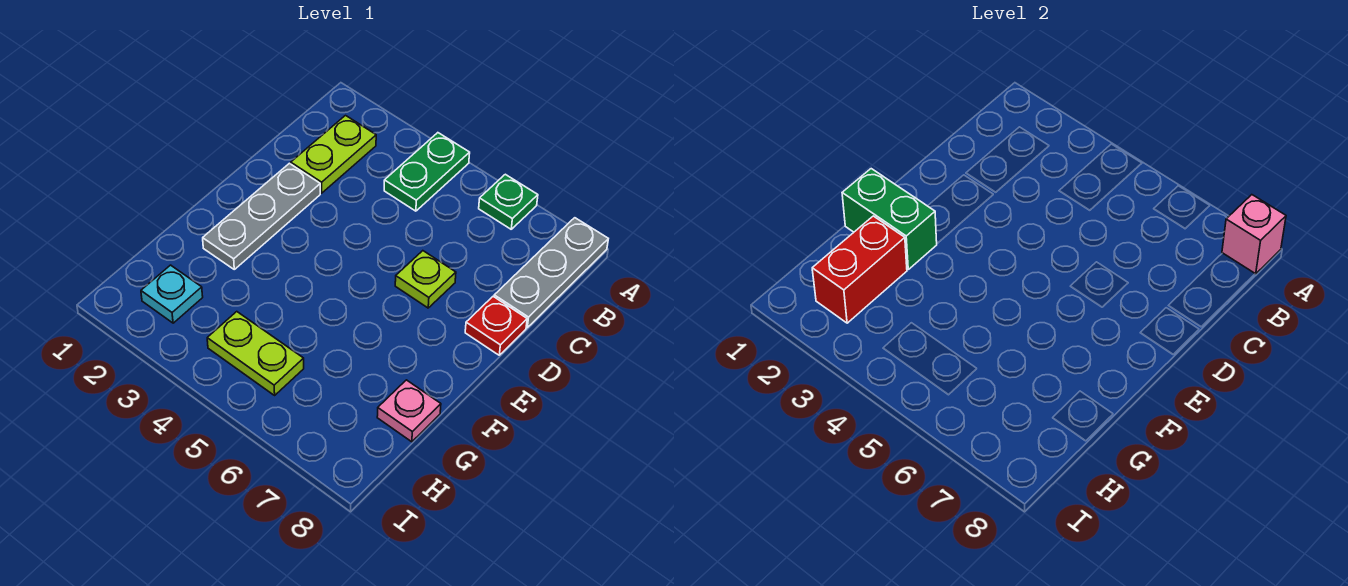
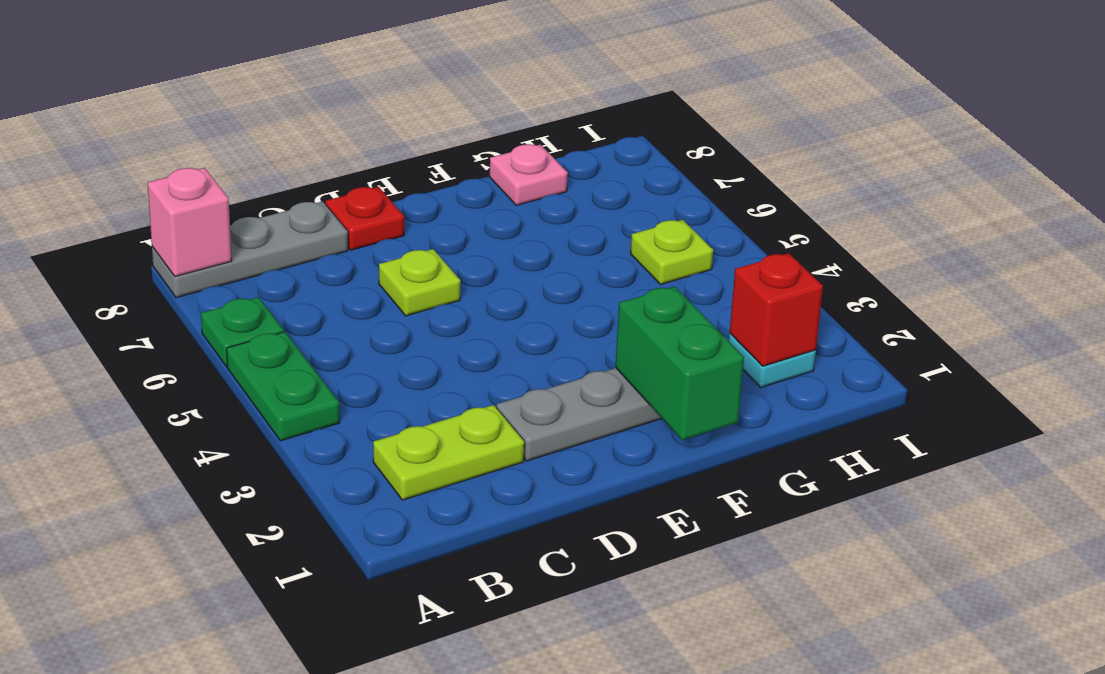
green 1x2 plate [384,133,470,211] -> green 1x2 plate turned to [227,332,340,441]
red 1x2 brick [812,216,907,323] -> red 1x1 brick [730,253,823,366]
lime 1x2 plate [207,312,304,395] -> lime 1x1 plate [631,220,713,284]

